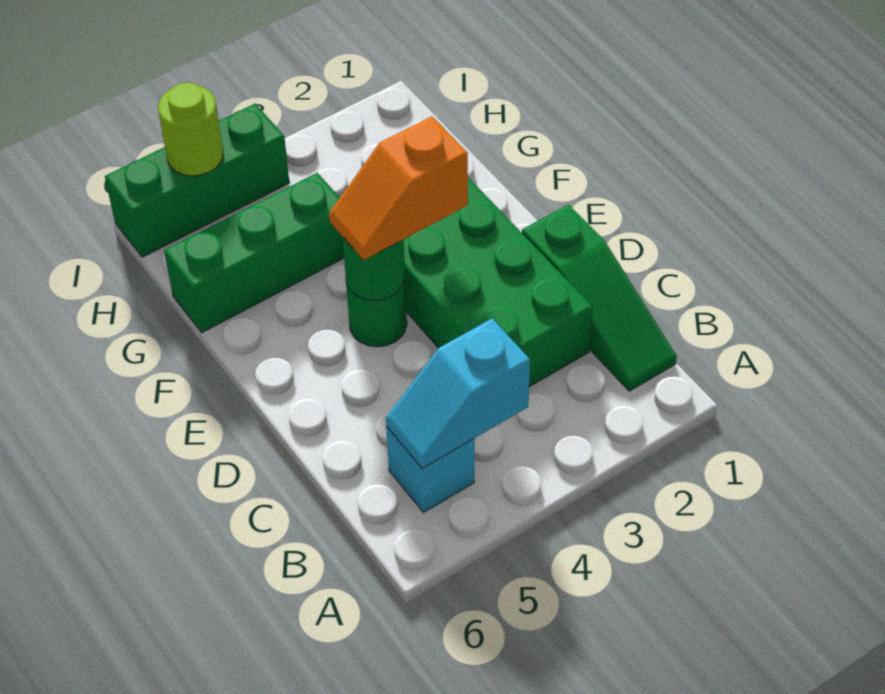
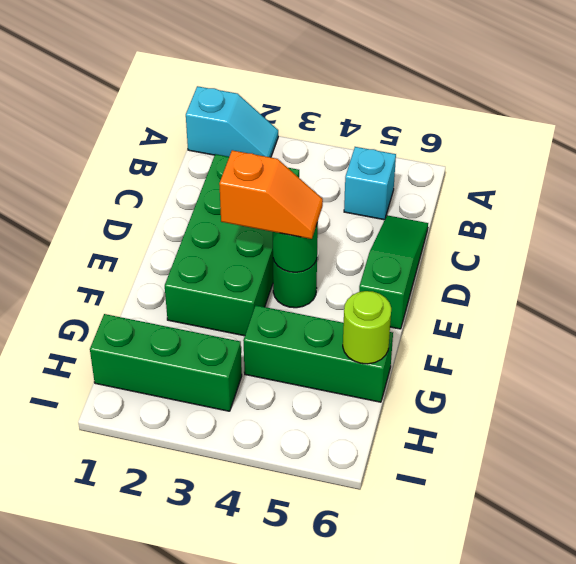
green 1x3 slope [522,204,677,391] -> green 1x3 slope moved to [359,215,428,329]
cyan 1x2 slope [386,318,530,468] -> cyan 1x2 slope moved to [186,86,278,157]
green 1x3 brick [105,104,289,257] -> green 1x3 brick moved to [90,314,242,411]
lime 1x1 round brick [158,83,223,176] -> lime 1x1 round brick moved to [343,291,391,364]

